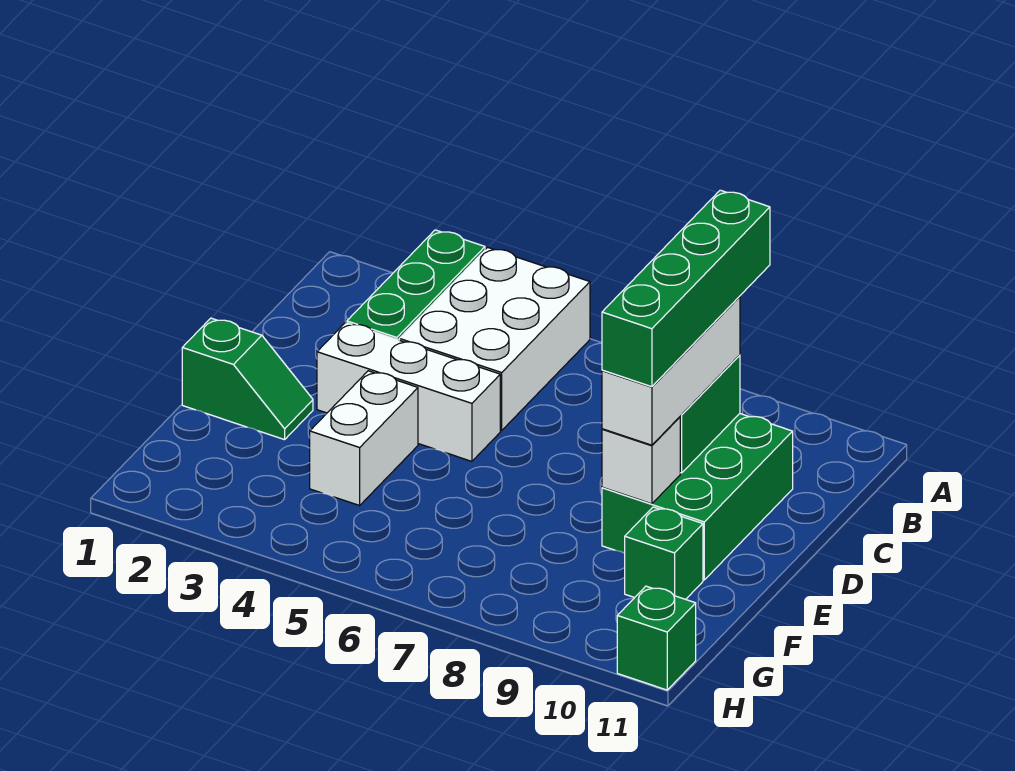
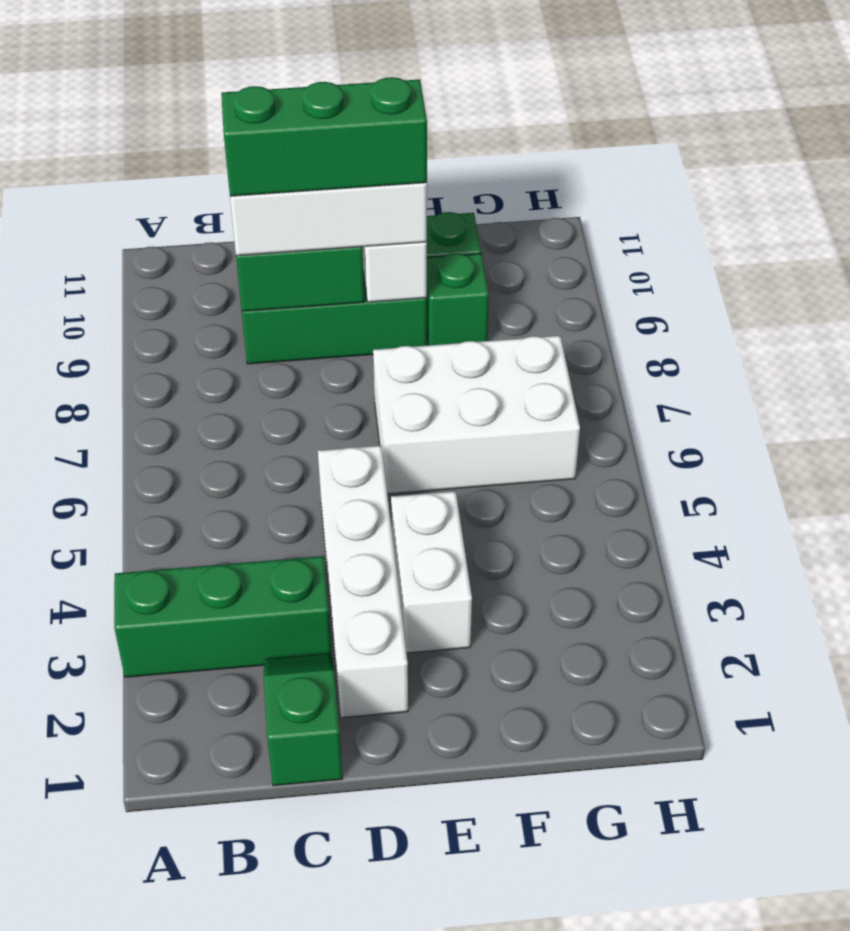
white 2x3 brick [399,247,590,431] -> white 2x3 brick moved to [373,336,580,494]
green 1x4 brick [602,190,770,387] -> green 1x3 brick [221,77,427,196]
white 1x3 brick [317,322,500,461] -> white 1x4 brick [318,446,408,718]
green 1x2 slope [182,318,313,440] -> green 1x2 slope moved to [264,653,342,786]
white 1x2 brick [310,371,418,505] -> white 1x2 brick turned to [391,491,472,653]
green 1x1 brick [617,586,696,690] -> green 1x1 brick moved to [427,253,489,345]

